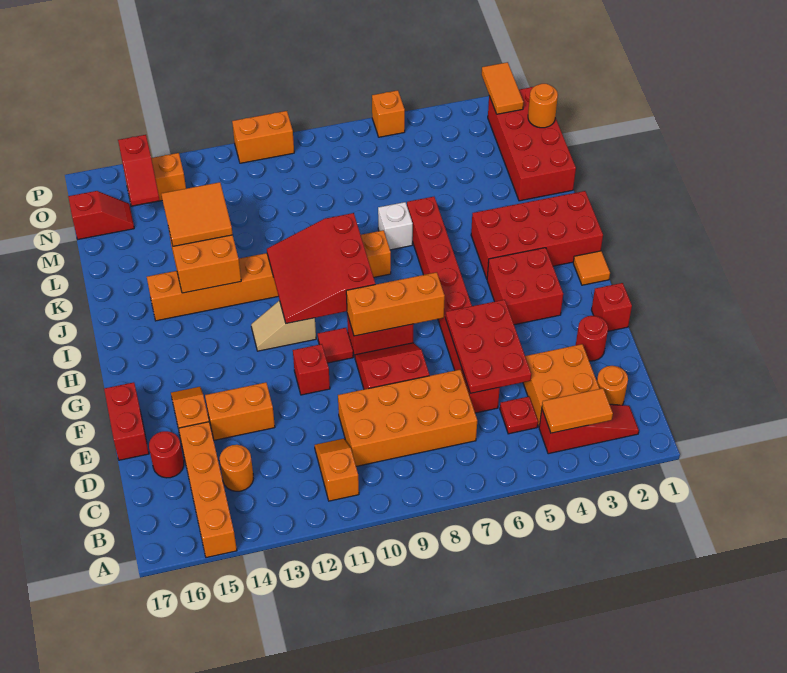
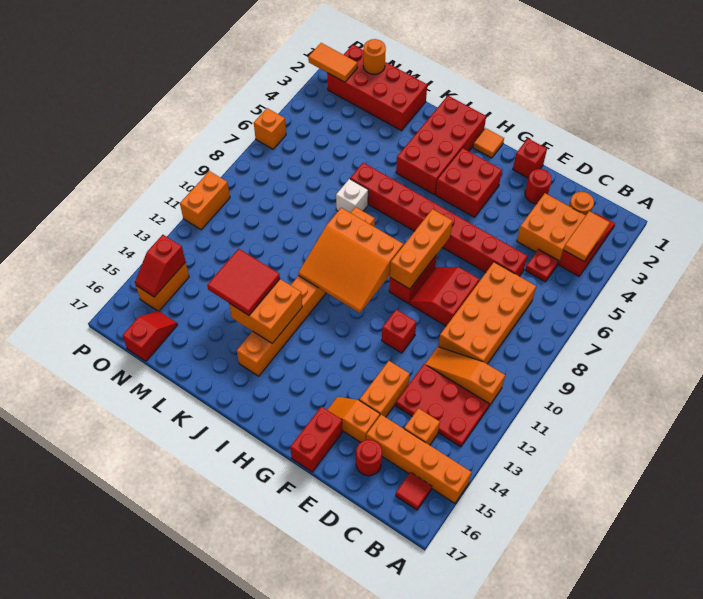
orange 1x2 slope [315,439,359,501] -> orange 1x3 slope [425,347,505,406]
orange 1x1 round brick [220,445,253,491] -> orange 1x1 brick [404,408,440,445]
red 2x3 plate [446,300,531,393] -> red 2x3 plate moved to [396,364,489,447]
red 1x2 brick [104,382,149,460] -> red 1x2 brick turned to [290,407,343,472]
red 1x1 tile [318,328,353,363] -> red 1x1 tile moved to [396,472,432,510]
red 3x3 slope [267,213,375,324] -> orange 3x3 slope [298,208,403,313]
tan 1x2 slope [251,301,316,351] -> none
orange 2x2 tile [161,182,233,246] -> red 2x2 tile [207,249,280,315]
red 1x2 slope [118,135,159,206] -> red 1x2 slope turned to [135,235,186,297]

